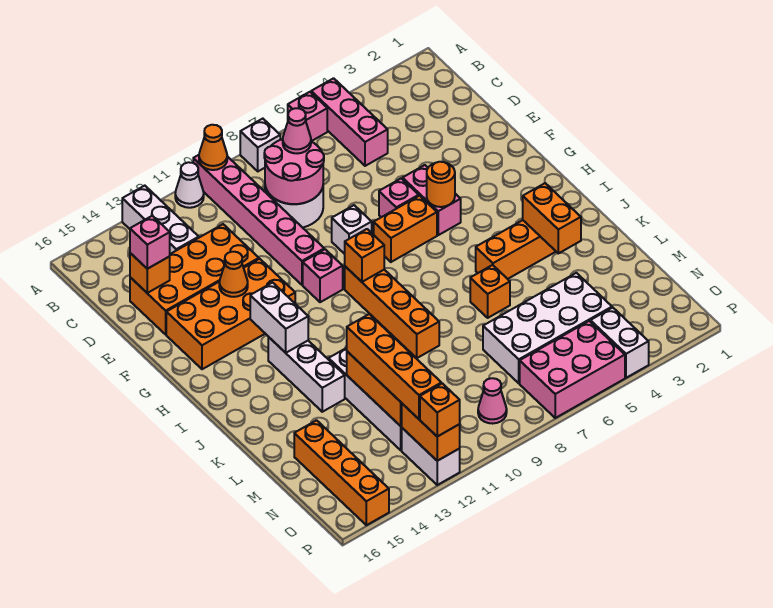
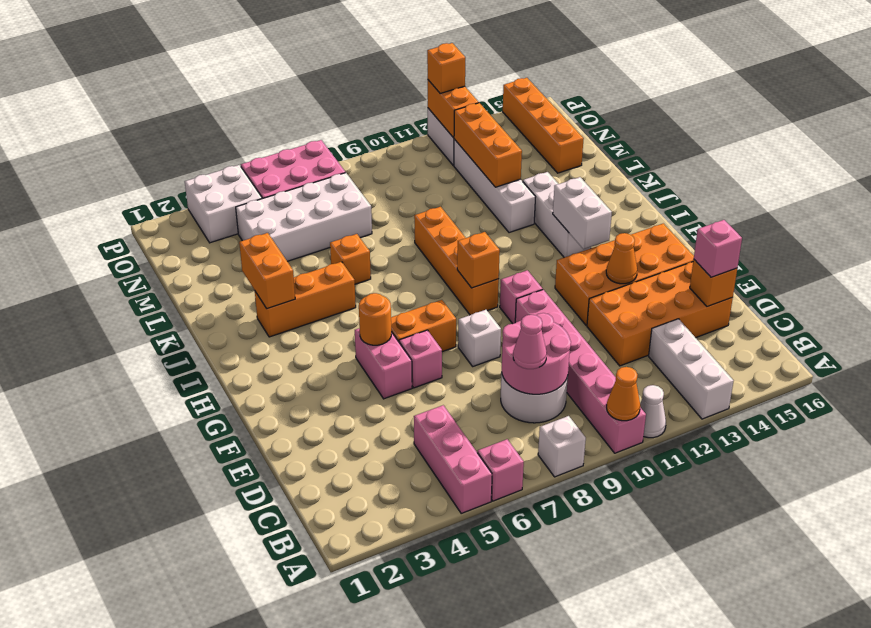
orange 1x4 brick [347,314,441,419] -> none
white 1x2 brick [590,308,649,378] -> white 2x2 brick [185,165,262,243]
pink 1x1 cone [478,378,507,424] -> none

